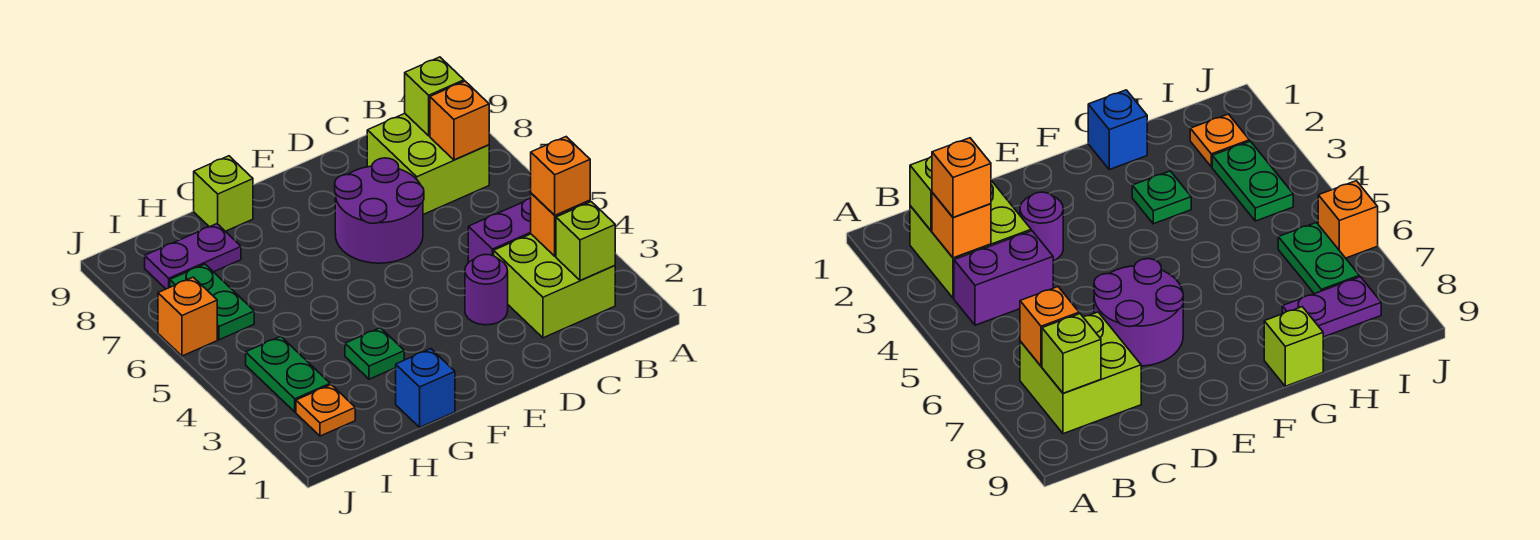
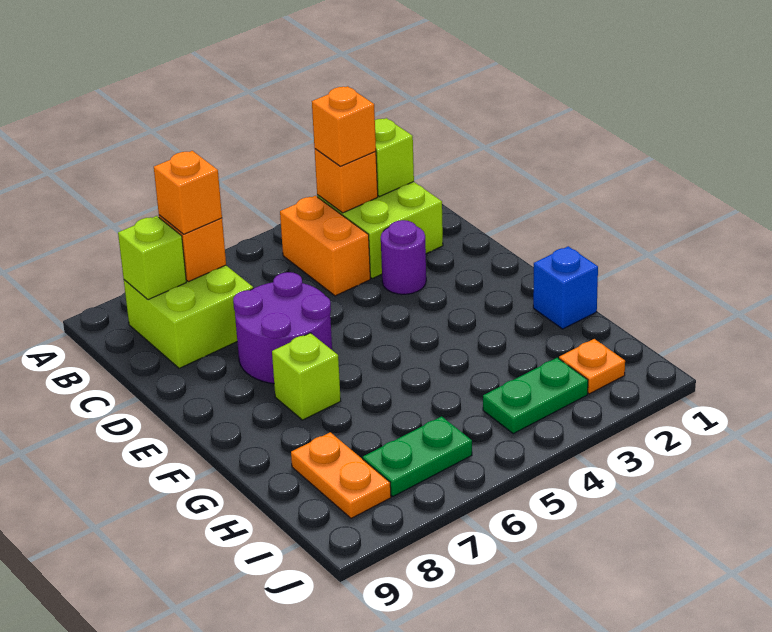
purple 1x2 brick [468,198,531,263] -> orange 1x2 brick [280,196,370,296]
green 1x1 plate [345,328,404,379] -> none
lime 1x1 brick [194,156,253,231] -> lime 1x1 brick moved to [272,333,341,420]
purple 1x2 plate [145,224,241,289] -> orange 1x2 plate [291,432,391,518]
orange 1x1 brick [158,277,217,356] -> orange 1x1 brick moved to [154,151,222,234]

